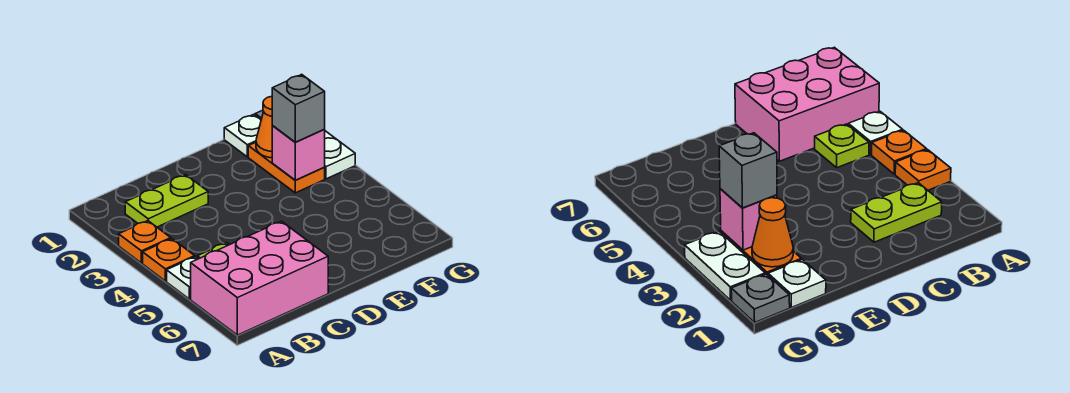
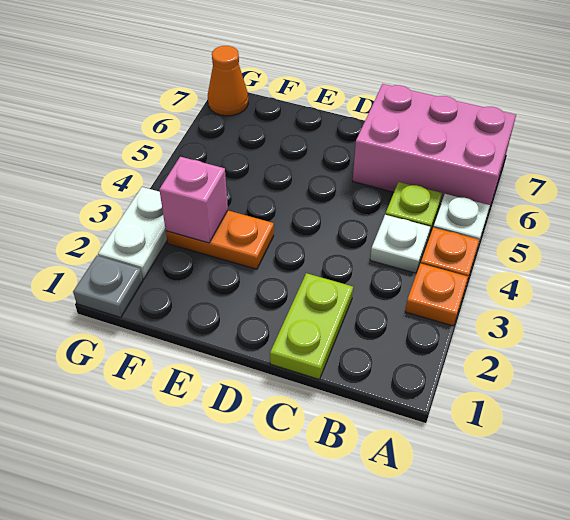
lime 1x2 plate [125,175,208,227] -> lime 1x2 plate turned to [270,273,353,379]
white 1x1 plate [224,114,261,157] -> white 1x1 plate moved to [370,215,430,273]
orange 1x2 plate [248,142,325,193] -> orange 1x2 plate turned to [166,211,274,269]
orange 1x1 cone [256,96,273,158] -> orange 1x1 cone moved to [208,46,248,116]
grey 1x1 brick [272,74,325,142] -> none

